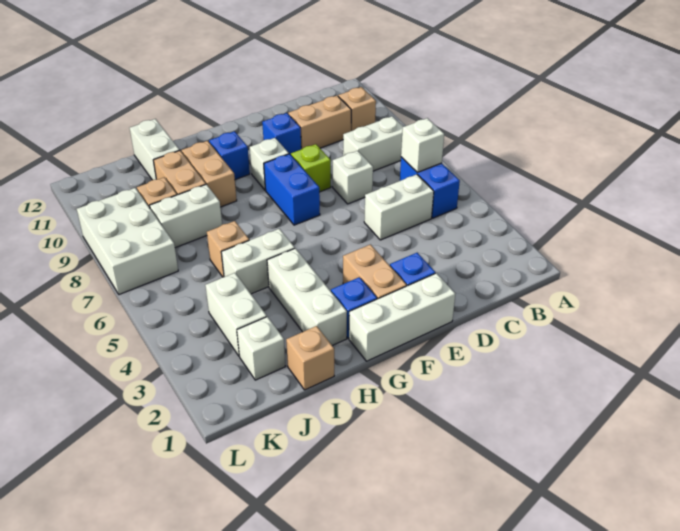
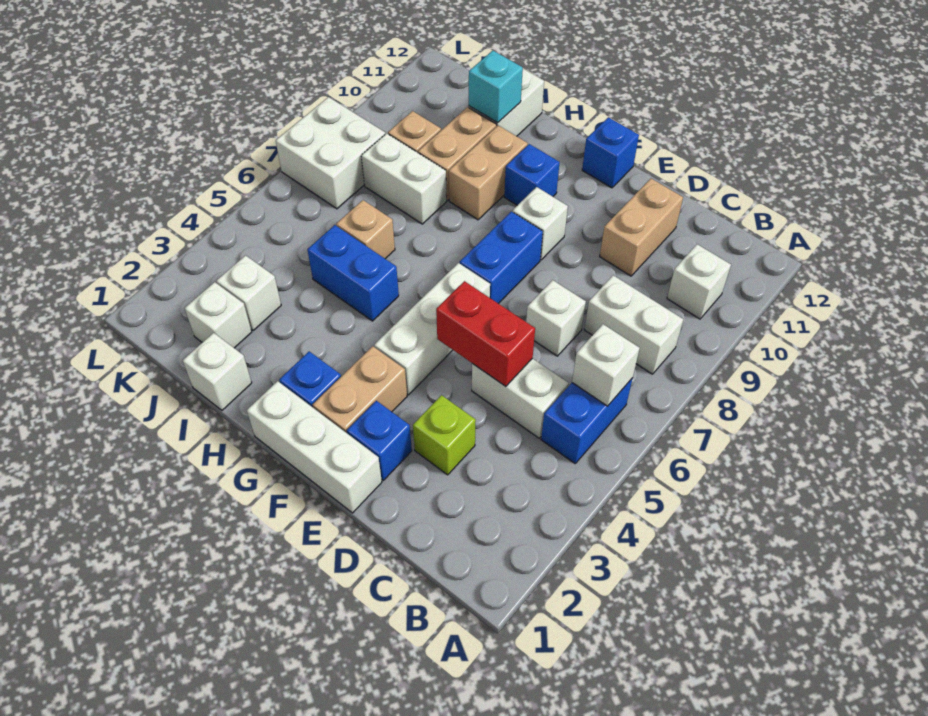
tan 1x1 brick [338,87,376,131] -> white 1x1 brick [667,244,731,319]
tan 1x2 brick [288,96,351,149] -> tan 1x2 brick turned to [600,179,683,276]
none -> red 1x2 brick [436,281,535,386]
lime 1x1 brick [291,144,331,192] -> lime 1x1 brick moved to [413,395,476,475]
blue 1x1 brick [262,113,301,155] -> blue 1x1 brick moved to [582,117,639,188]
white 1x3 brick [267,248,347,346] -> white 1x3 brick moved to [374,263,490,395]
white 1x2 brick [221,229,295,294] -> blue 1x2 brick [307,225,399,321]
tan 1x1 brick [286,326,334,390] -> white 1x1 brick [183,333,252,410]
none -> cyan 1x1 brick [469,51,523,123]
white 1x2 brick [205,273,267,356] -> white 1x1 brick [216,255,281,331]
white 2x3 brick [77,188,178,295] -> white 2x2 brick [276,97,385,209]

